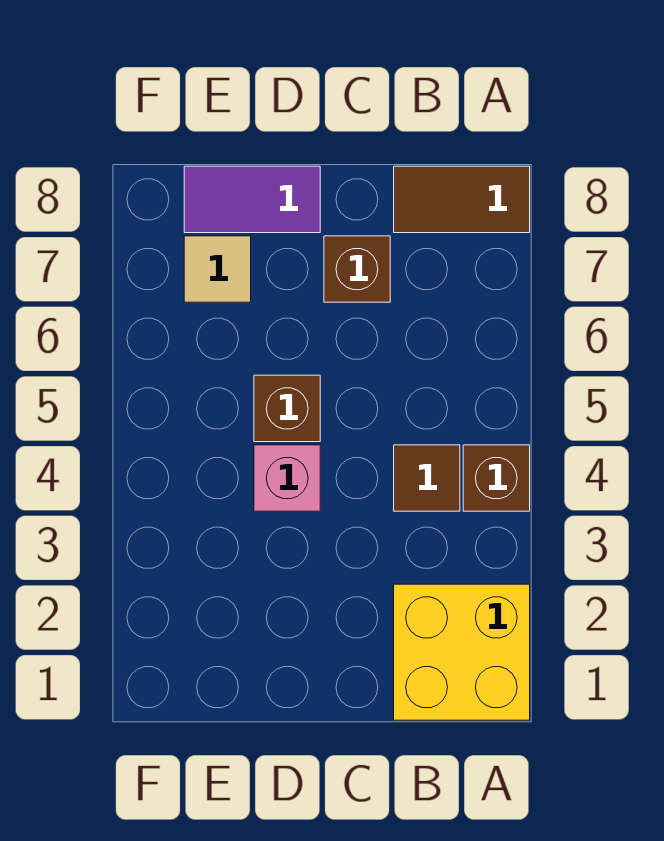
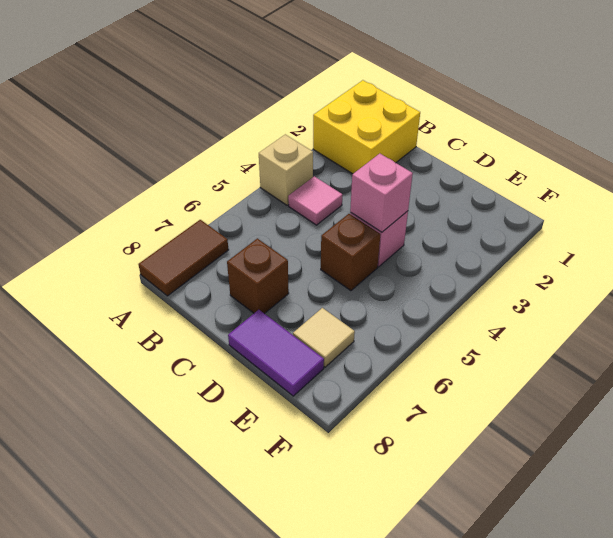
brown 1x1 brick [463,445,530,511] -> tan 1x1 brick [259,134,313,205]
brown 1x2 tile [394,166,530,233] -> brown 1x2 tile turned to [138,220,229,296]
brown 1x1 tile [394,445,460,511] -> pink 1x1 tile [288,176,342,225]
none -> pink 1x1 brick [350,154,413,232]

